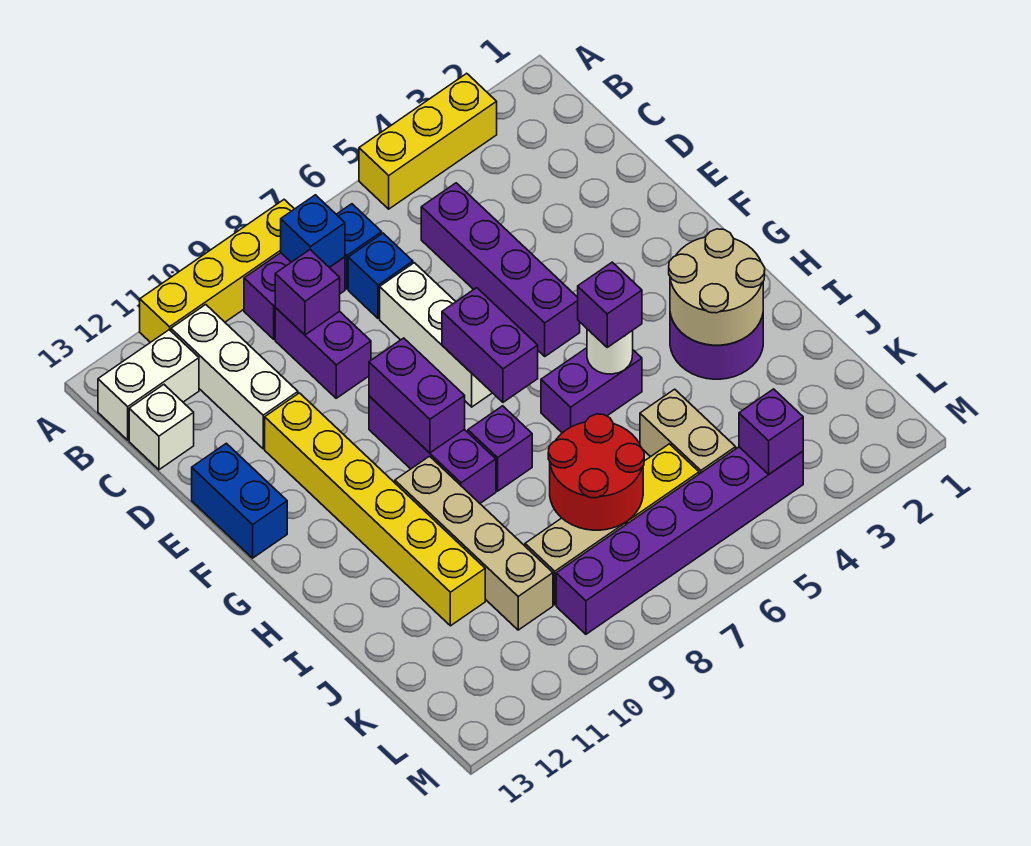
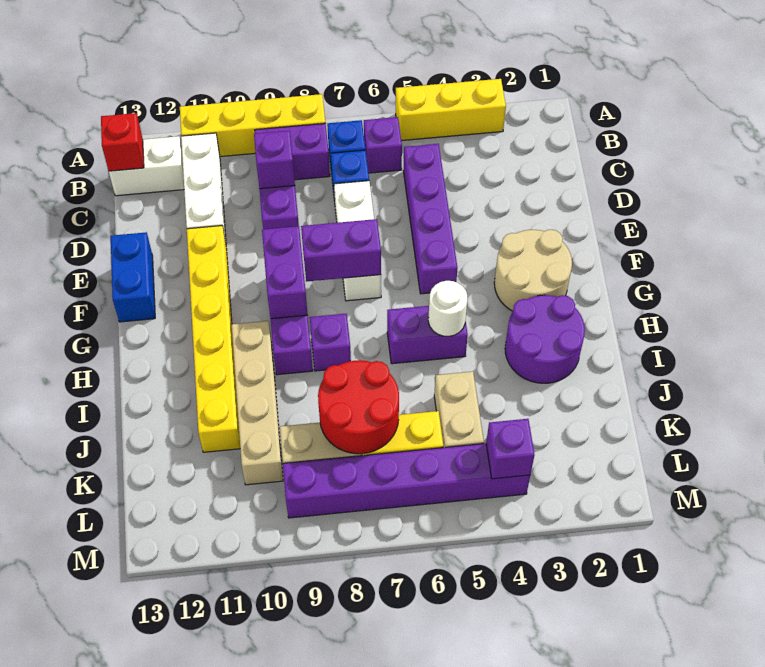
blue 1x1 brick [281,195,345,267] -> none
none -> red 1x1 brick [101,113,144,171]
white 1x1 brick [129,385,194,470] -> none
purple 1x2 brick [442,288,538,402] -> purple 1x2 brick turned to [301,219,381,281]
tan 2x2 round brick [669,229,765,345] -> tan 2x2 round brick moved to [494,229,572,311]
purple 1x1 brick [578,262,642,347] -> purple 1x1 brick moved to [364,117,402,173]

